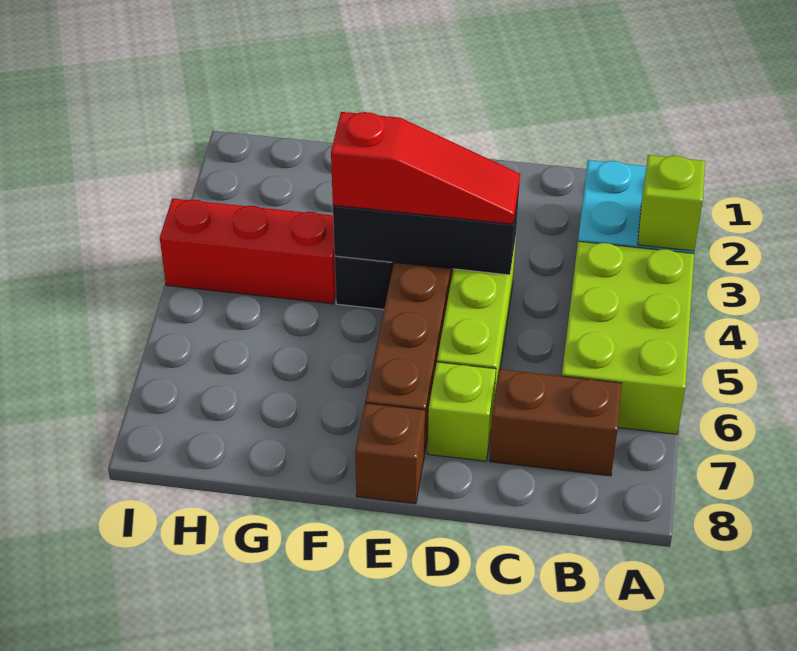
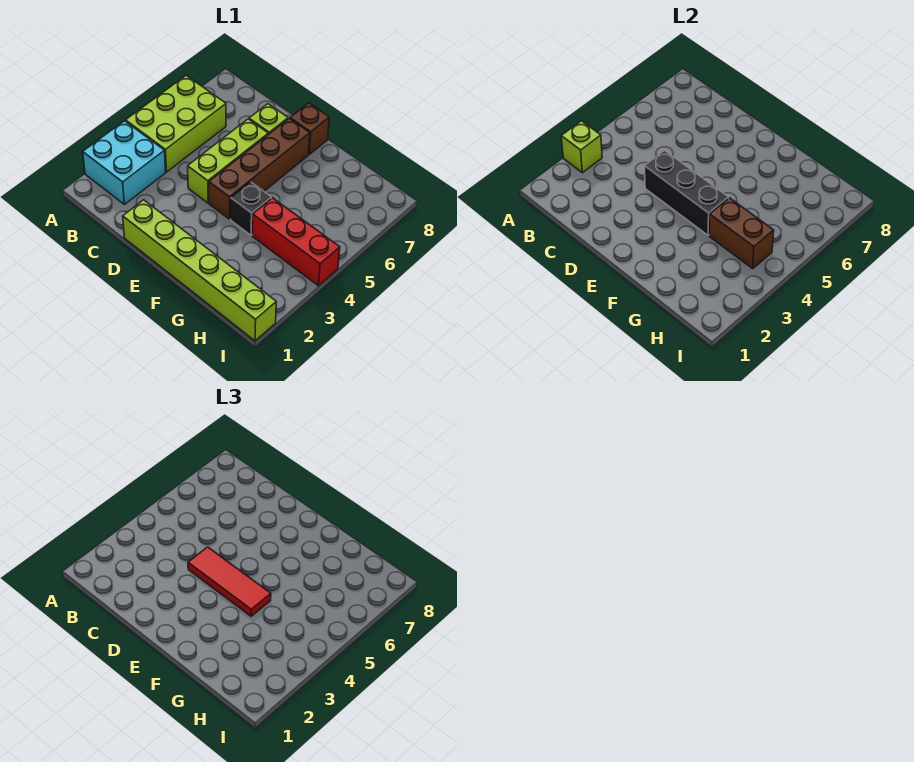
brown 1x2 brick [490,369,622,476] -> brown 1x2 brick moved to [709,198,774,269]
none -> lime 1x6 brick [123,200,276,341]
red 1x3 slope [331,112,520,224] -> red 1x3 tile [188,547,271,616]

